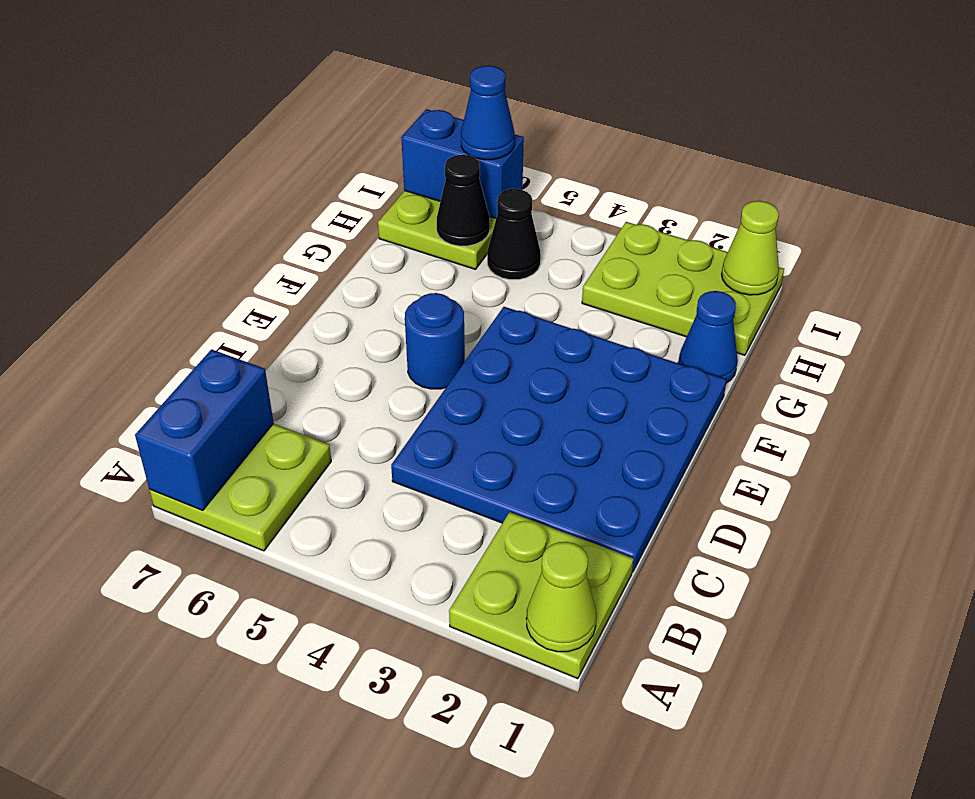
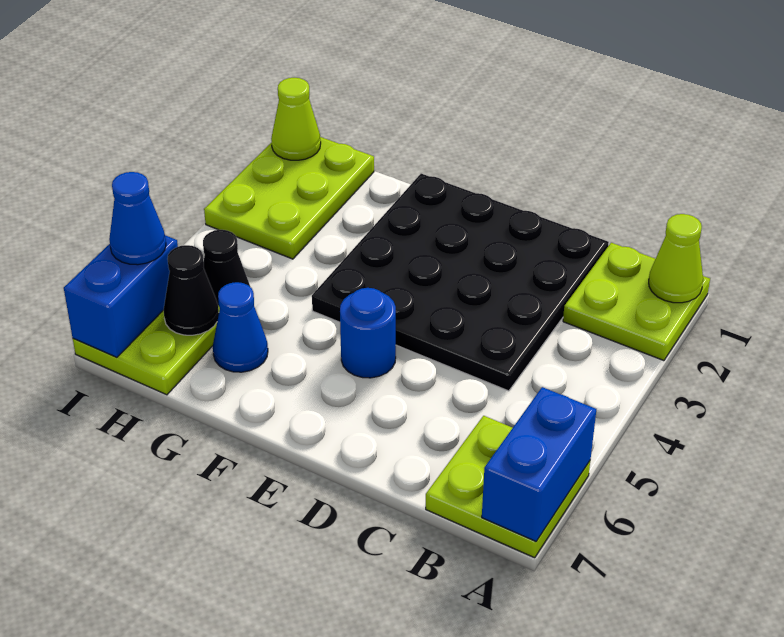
blue 1x2 brick [135,349,274,510] -> blue 1x2 brick turned to [482,387,596,541]
blue 4x4 plate [391,307,727,572] -> black 4x4 plate [312,174,609,391]
blue 1x1 cone [678,291,738,383] -> blue 1x1 cone moved to [213,282,268,372]

